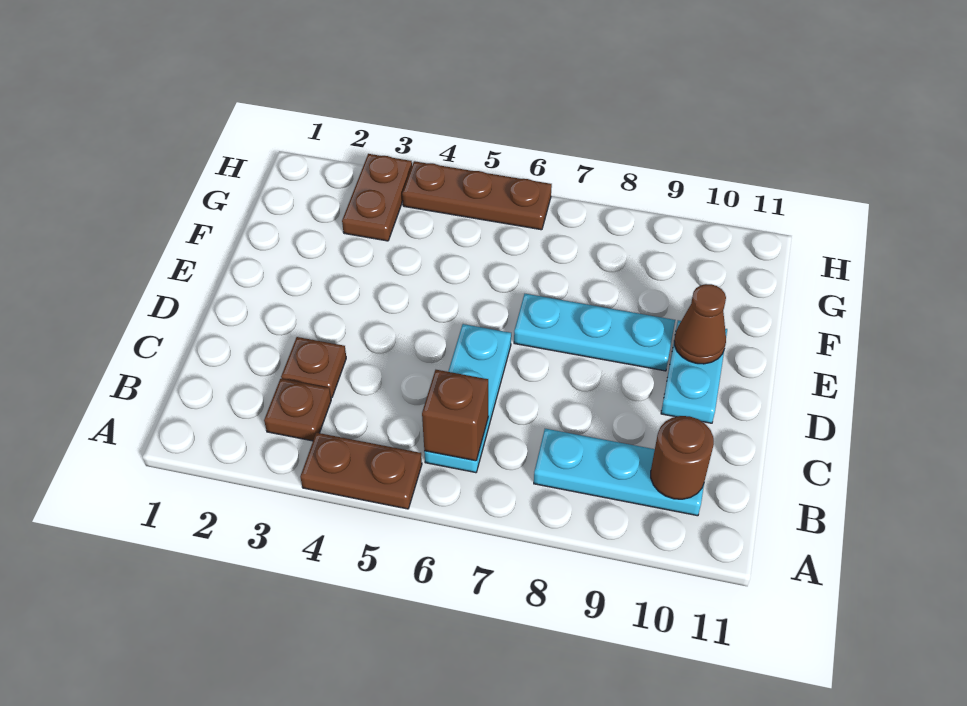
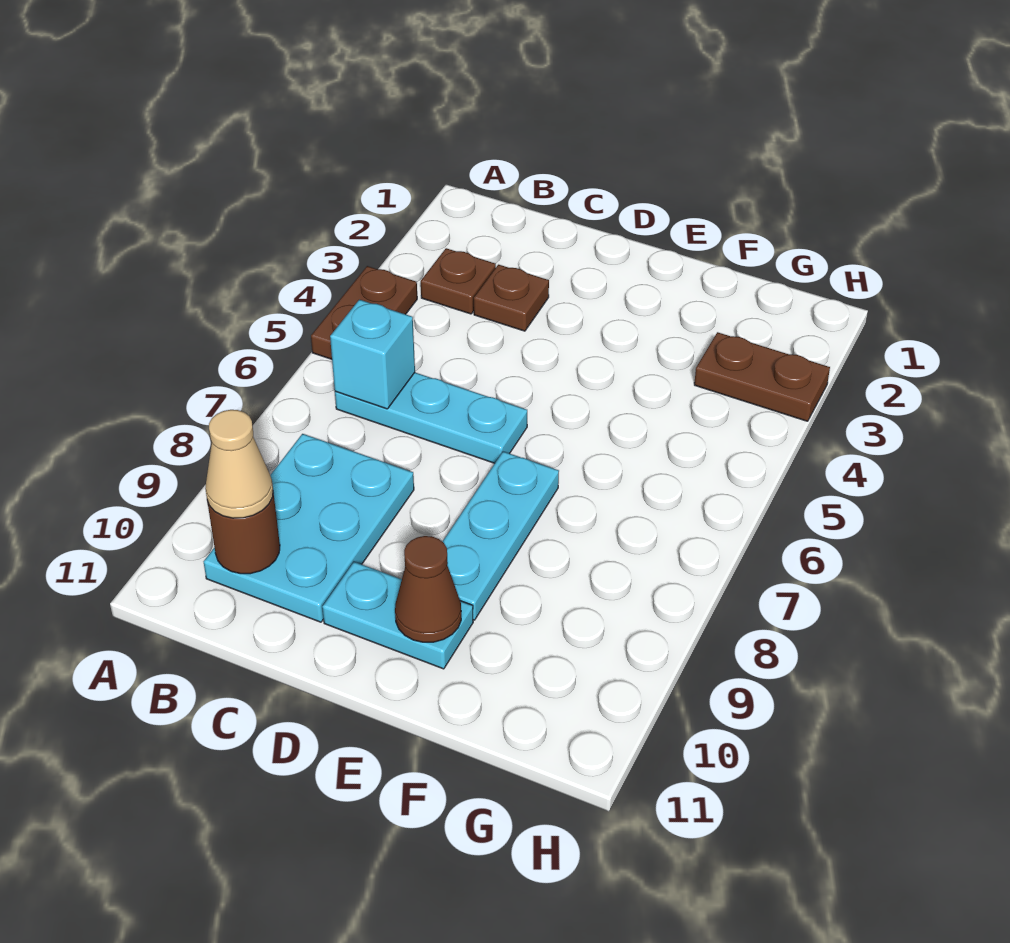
brown 1x1 brick [422,370,488,461] -> cyan 1x1 brick [330,300,415,409]
cyan 1x3 plate [534,429,704,516] -> cyan 2x3 plate [204,434,414,622]
none -> tan 1x1 cone [205,410,273,518]
brown 1x3 plate [402,161,552,230] -> none

